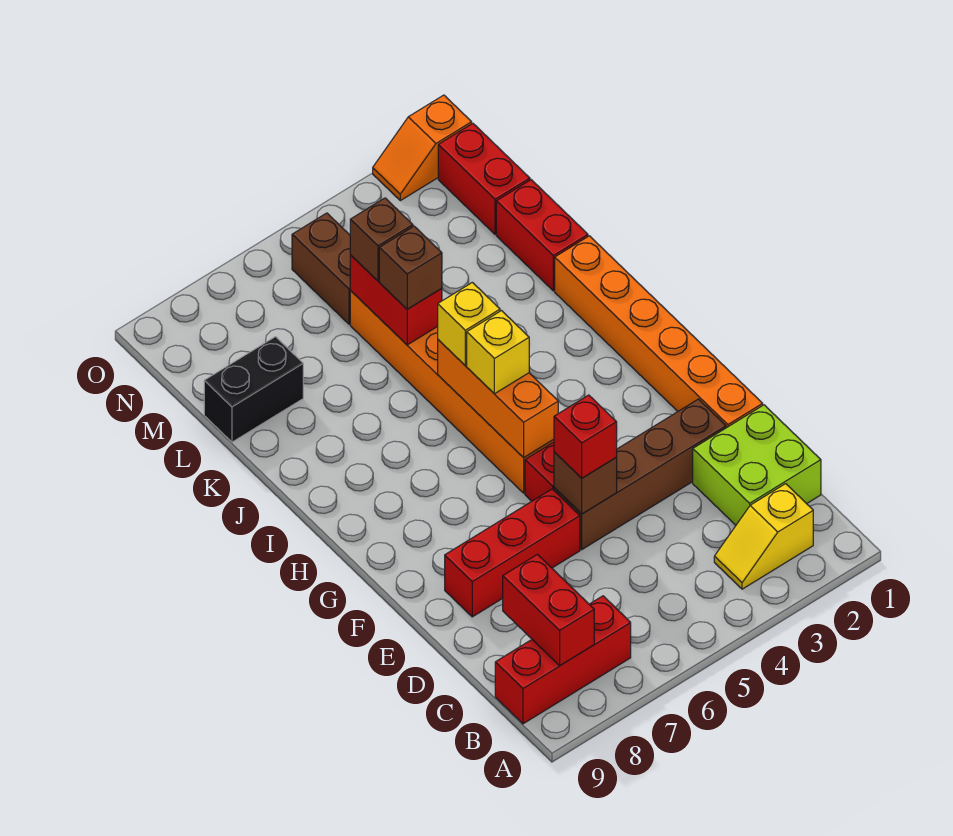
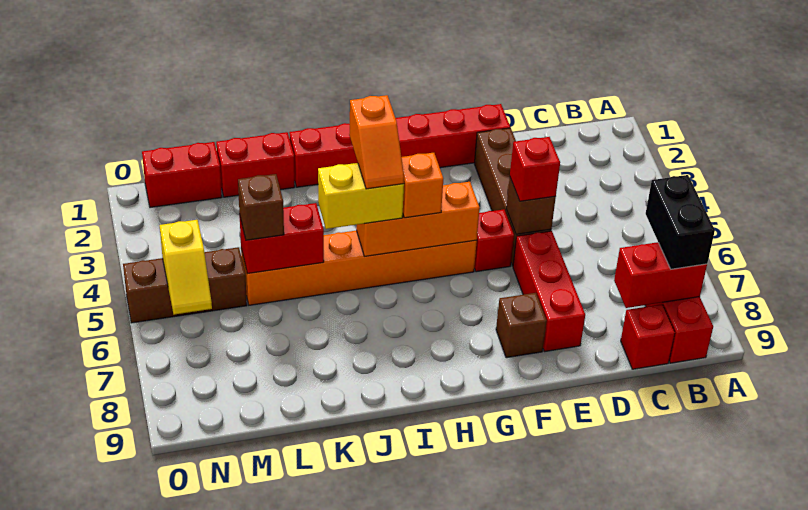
yellow 1x2 slope [714,484,813,589] -> yellow 1x2 slope moved to [160,220,212,315]
lime 2x2 brick [693,405,821,525] -> none
none -> red 1x1 brick [621,304,675,369]
orange 1x6 brick [555,236,763,428] -> red 1x6 brick [289,104,510,187]
yellow 1x1 brick [467,311,529,394] -> orange 1x1 brick [402,153,443,218]
yellow 1x1 brick [438,282,500,366] -> yellow 1x2 brick [318,163,404,229]
brown 1x1 brick [379,226,442,309] -> brown 1x1 brick moved to [496,293,547,358]
black 1x2 brick [204,337,303,442] -> black 1x2 brick moved to [646,175,715,269]
brown 1x2 brick [292,213,350,324] -> brown 1x3 brick [123,247,247,323]
orange 1x2 slope [373,95,472,201] -> orange 1x2 slope moved to [349,95,404,189]

